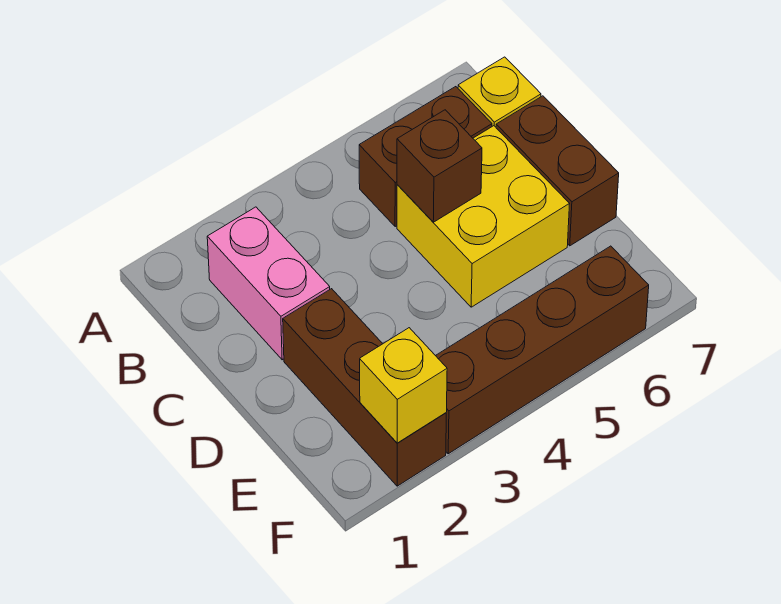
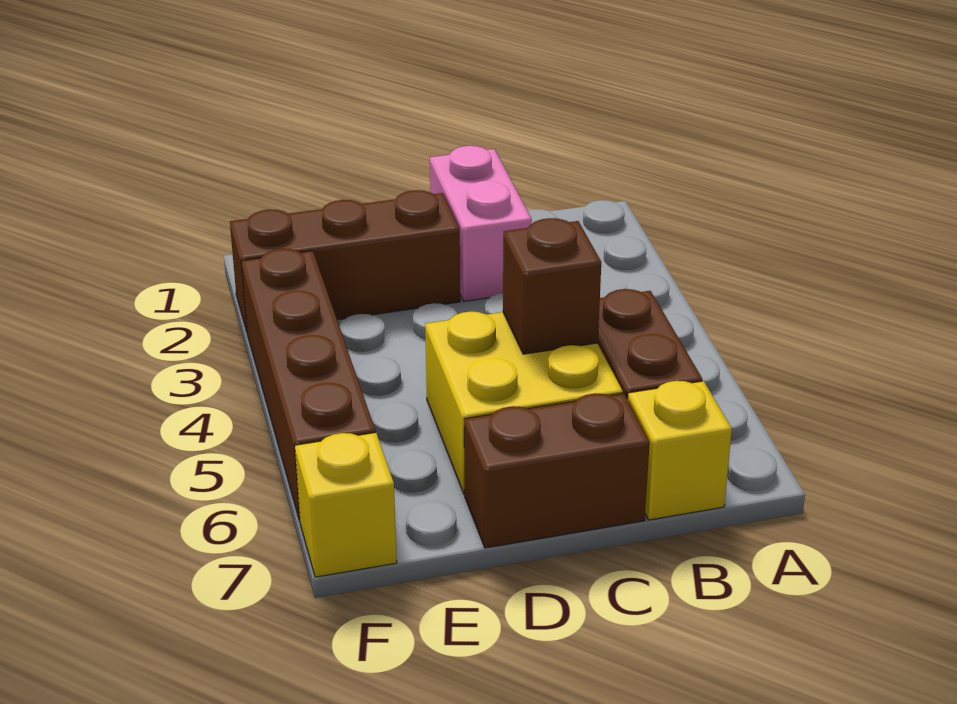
pink 1x2 brick [207,207,330,360] -> pink 1x2 brick turned to [430,146,532,301]
yellow 1x1 brick [360,328,447,443] -> yellow 1x1 brick moved to [295,433,397,577]

